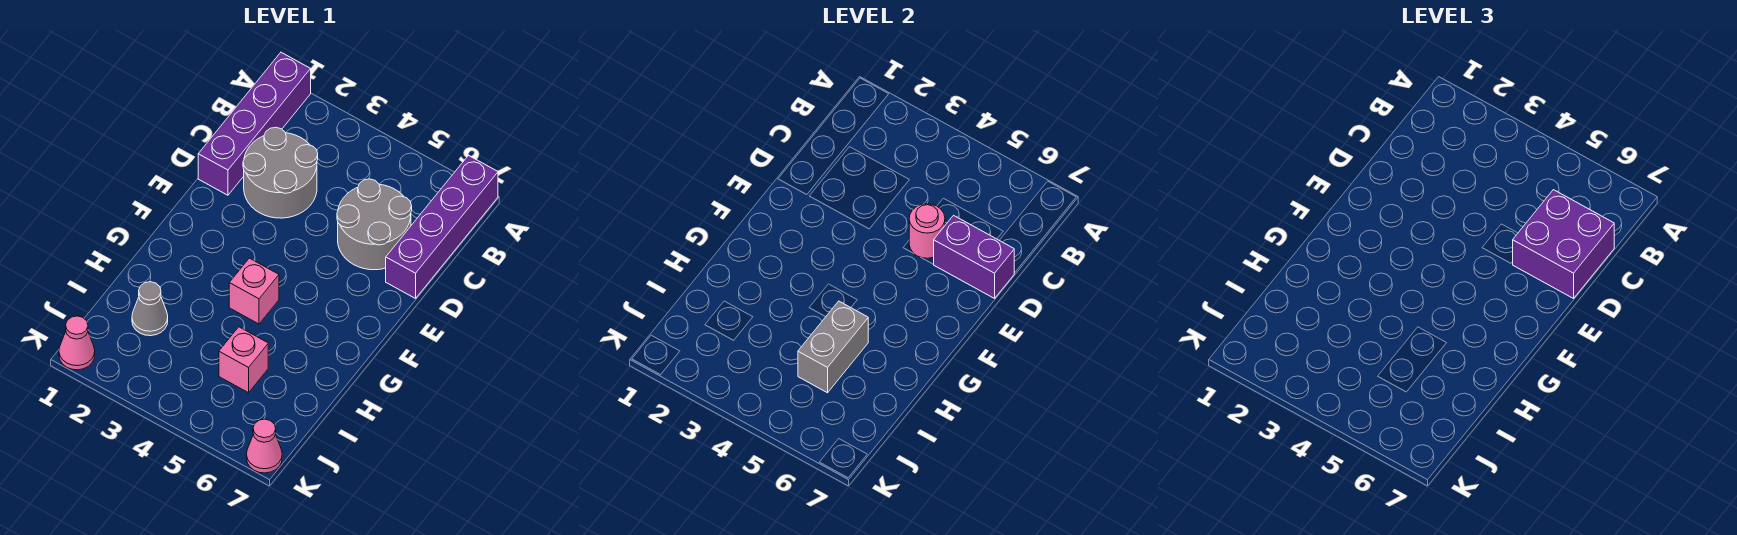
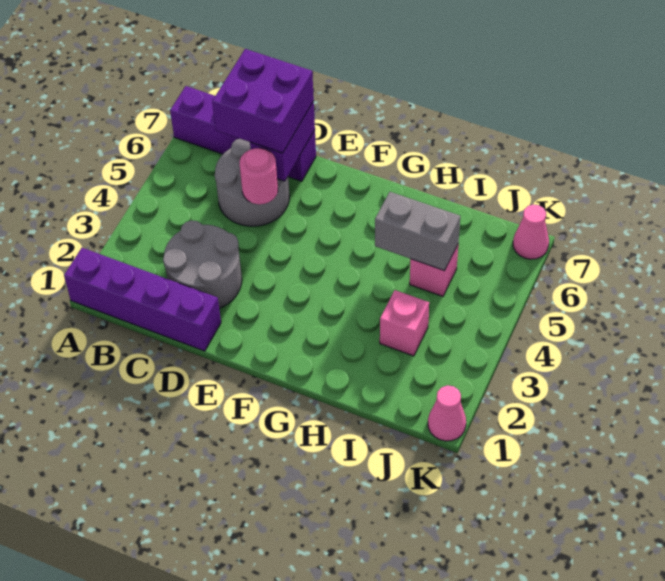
pink 1x1 brick [229,258,279,324] -> pink 1x1 brick moved to [380,290,429,356]
grey 1x1 cone [132,282,168,336] -> none

